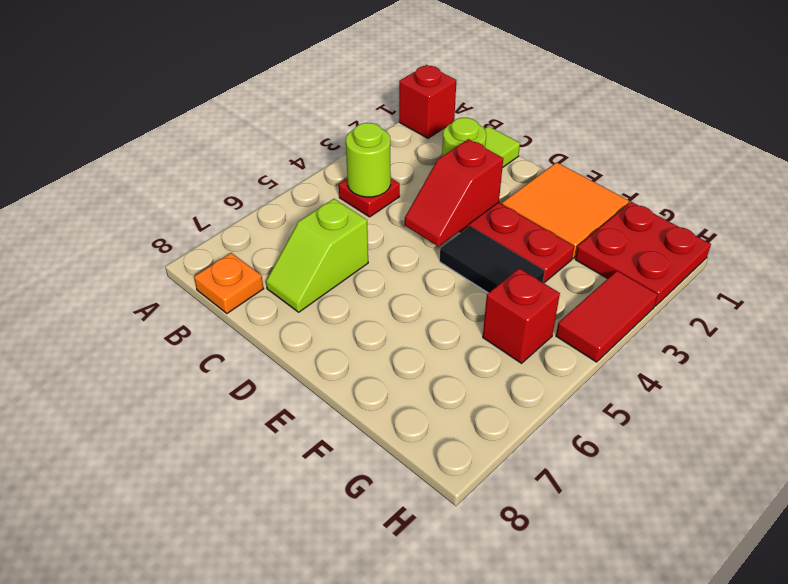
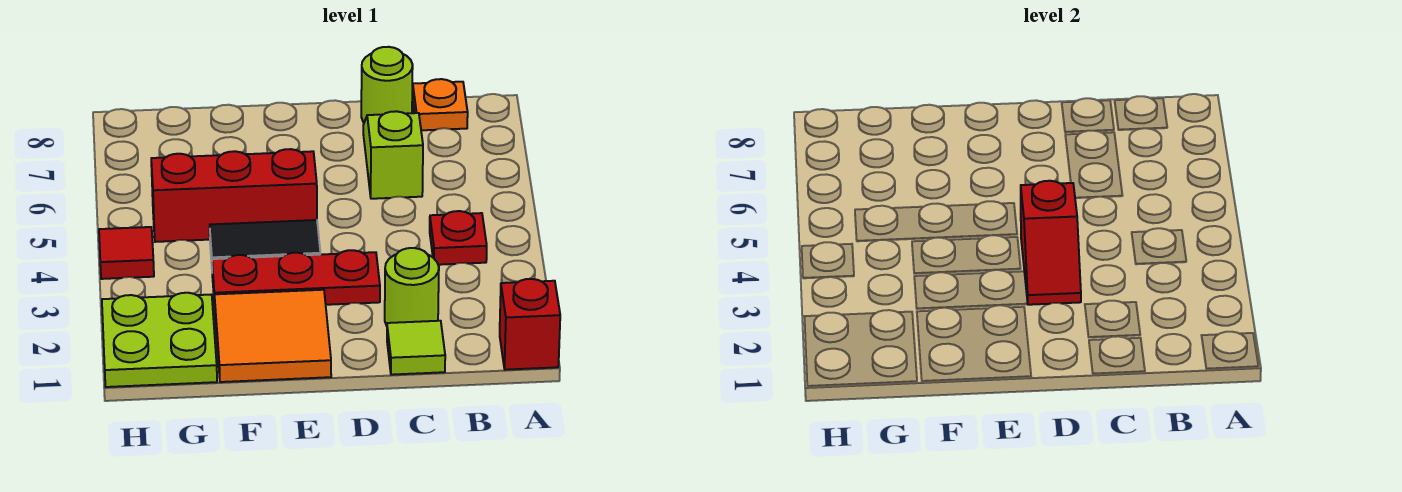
lime 1x1 round brick [346,123,391,197] -> lime 1x1 round brick moved to [361,47,413,122]
red 1x2 slope [405,139,503,246] -> red 1x2 slope turned to [1021,181,1081,305]
red 2x2 plate [575,202,711,306] -> lime 2x2 plate [102,293,217,387]
red 1x1 brick [483,268,560,363] -> red 1x3 brick [151,149,317,242]
red 1x2 tile [556,271,658,362] -> red 1x1 tile [99,227,154,279]

